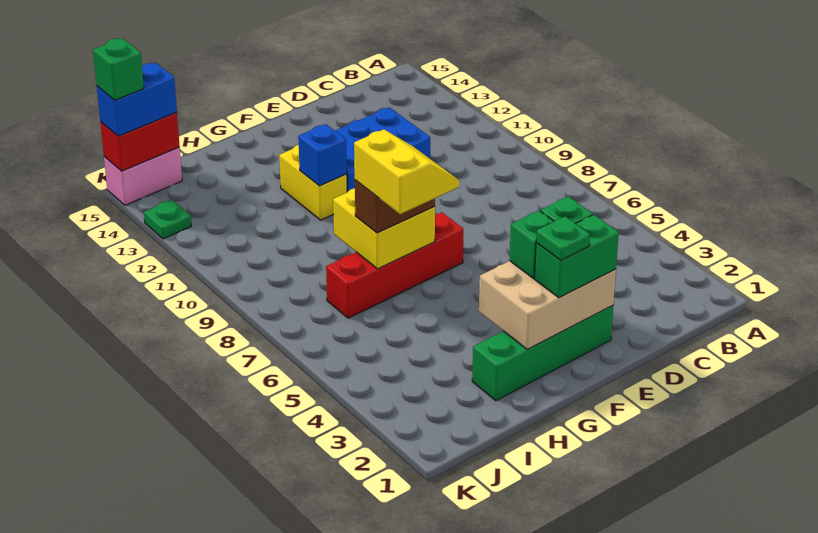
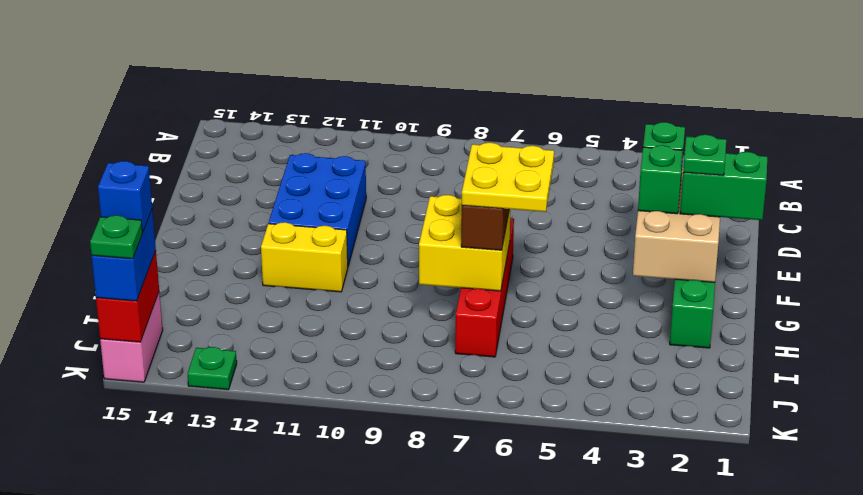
green 1x2 brick [535,215,619,298] -> green 1x2 brick turned to [680,152,767,220]
yellow 2x2 slope [354,129,459,214] -> yellow 2x2 plate [462,143,554,212]
blue 1x1 brick [298,124,347,186] -> blue 1x1 brick moved to [98,161,152,233]
green 1x1 brick [93,38,144,100] -> green 1x1 plate [90,215,143,259]

